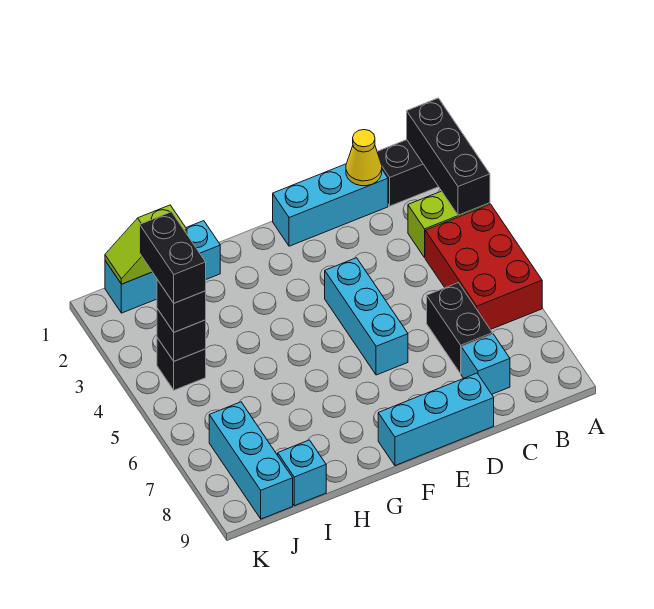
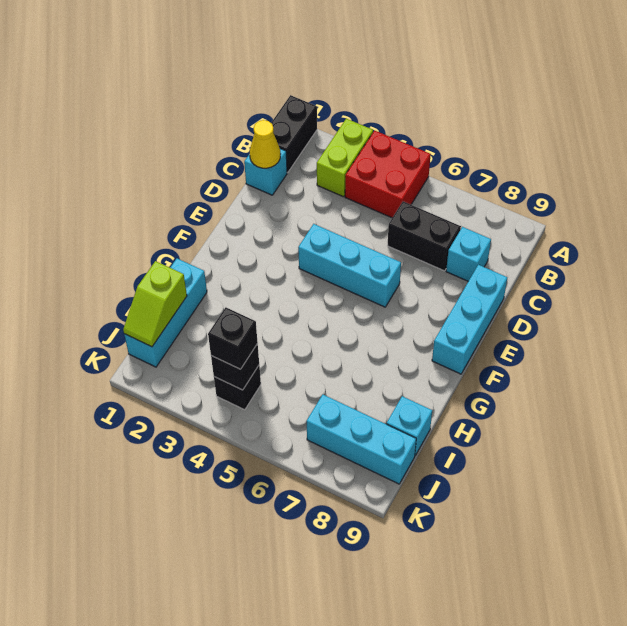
black 1x3 brick [407,98,490,215] -> none
red 2x3 brick [425,204,542,330] -> red 2x2 brick [345,131,431,218]
cyan 1x3 brick [273,164,388,246] -> cyan 1x1 brick [244,149,287,195]
black 1x2 brick [140,212,206,303] -> none

